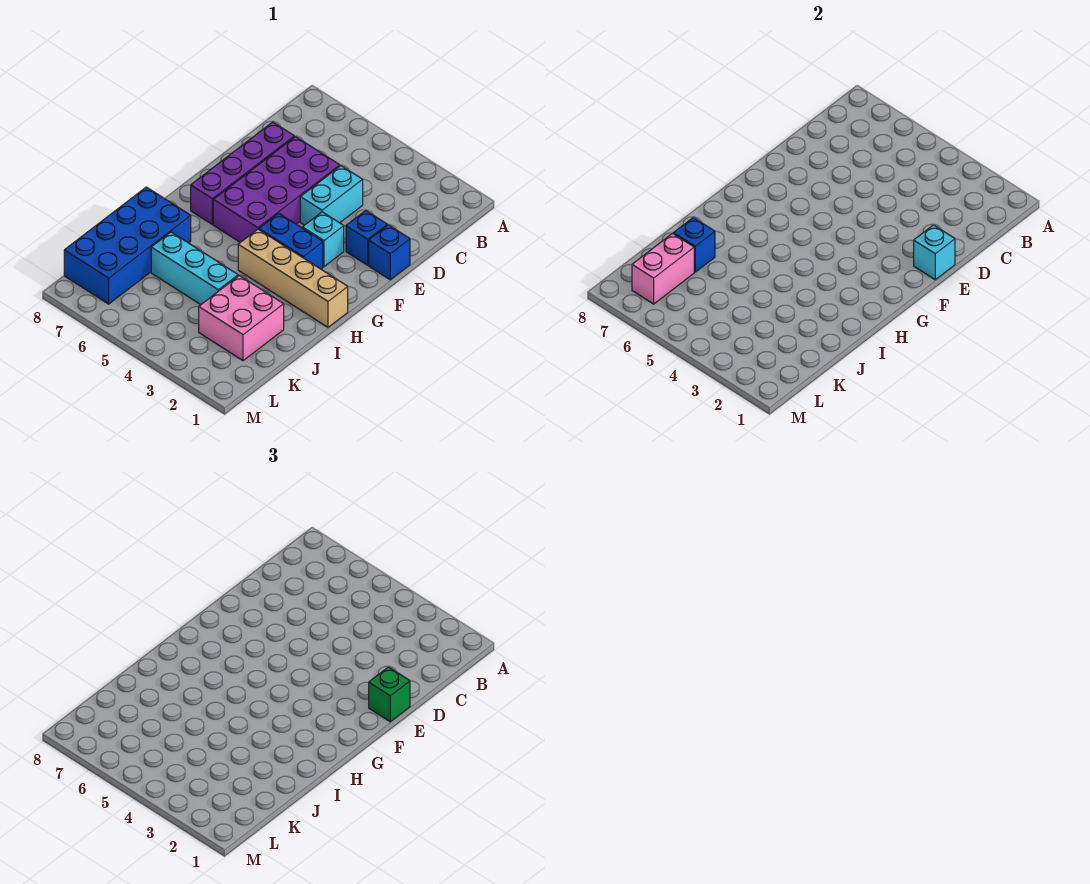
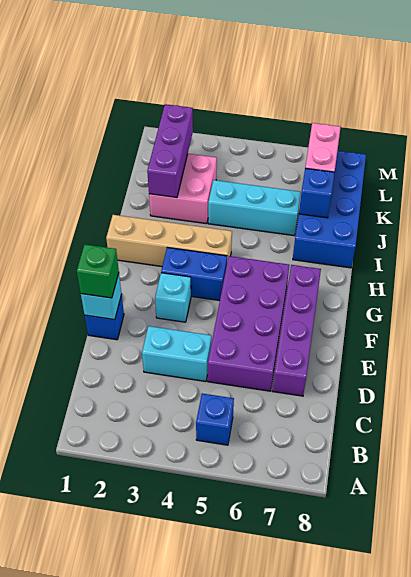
cyan 1x2 brick [300,166,363,225] -> cyan 1x2 brick turned to [142,326,211,381]
blue 1x1 brick [346,211,387,265] -> blue 1x1 brick moved to [196,393,234,445]
none -> purple 1x3 brick [147,104,193,198]

